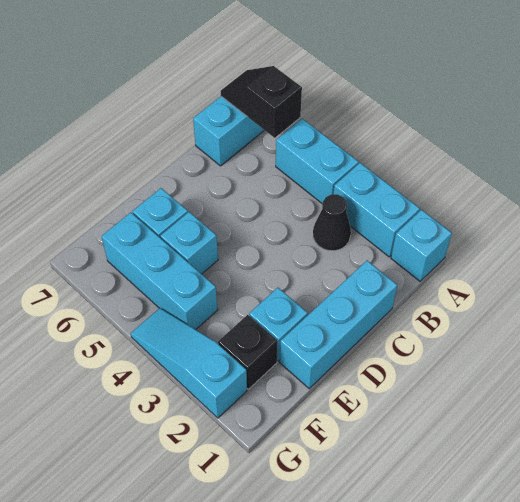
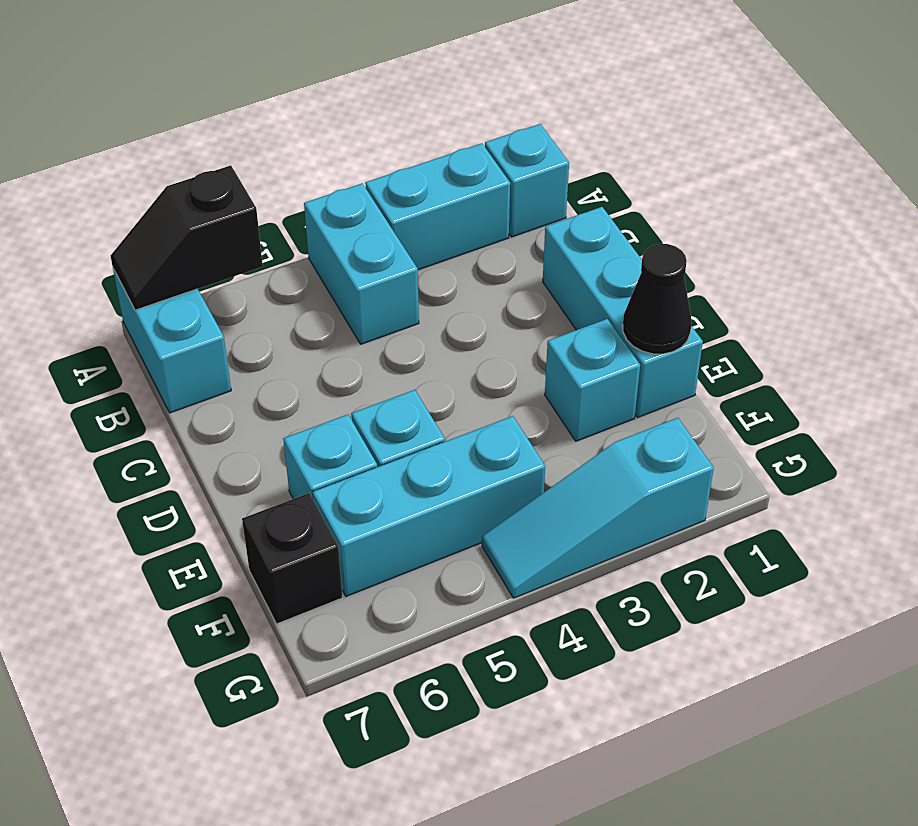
cyan 1x2 brick [276,119,359,204] -> cyan 1x2 brick turned to [304,183,419,344]
black 1x1 cone [313,194,351,251] -> black 1x1 cone moved to [623,244,692,354]
black 1x1 brick [218,315,277,389] -> black 1x1 brick moved to [242,493,342,624]

